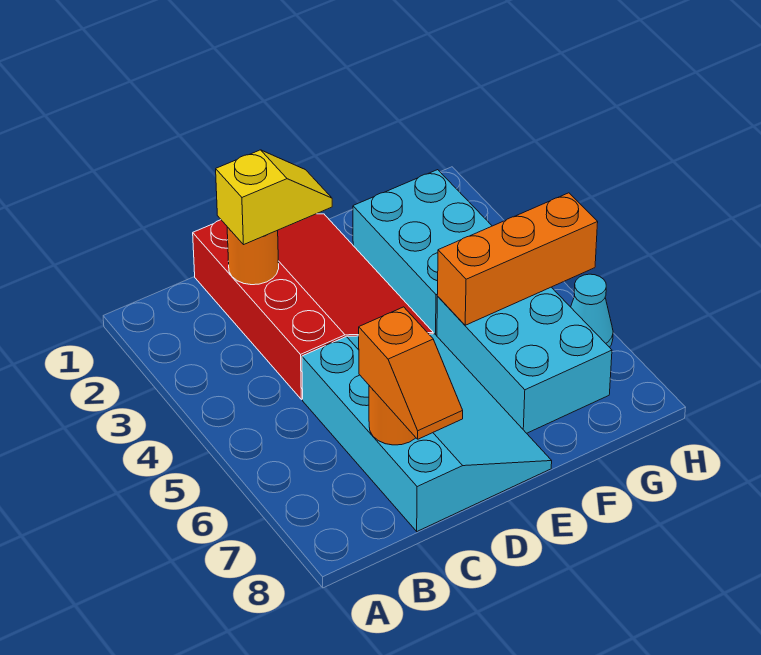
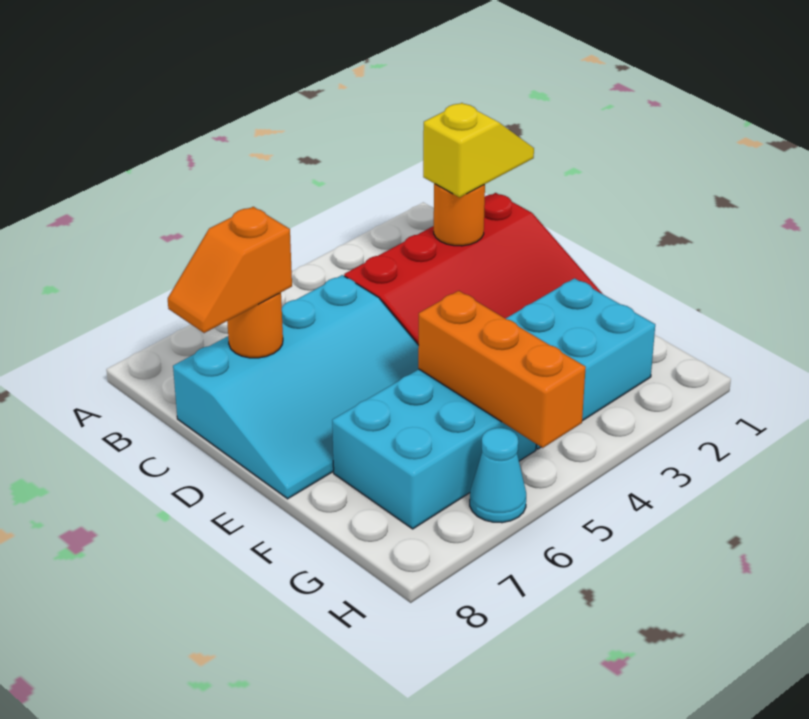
yellow 1x2 slope [216,150,332,245] -> yellow 1x2 slope turned to [423,103,534,197]

